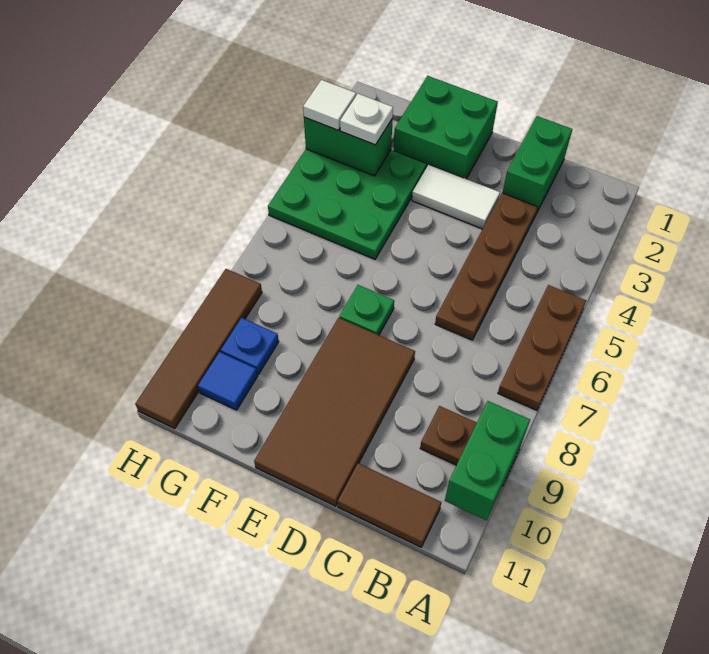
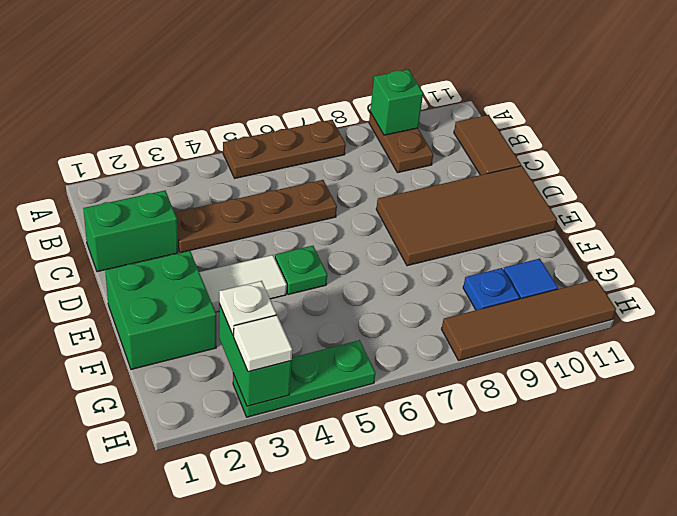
green 1x2 brick [445,401,530,520] -> green 1x1 brick [370,69,423,135]
white 1x2 tile [412,165,500,229] -> white 1x2 tile turned to [199,255,287,312]
green 1x1 plate [339,285,394,335] -> green 1x1 plate moved to [275,246,327,295]
green 3x3 plate [268,149,427,259] -> green 1x3 plate [233,340,376,417]

